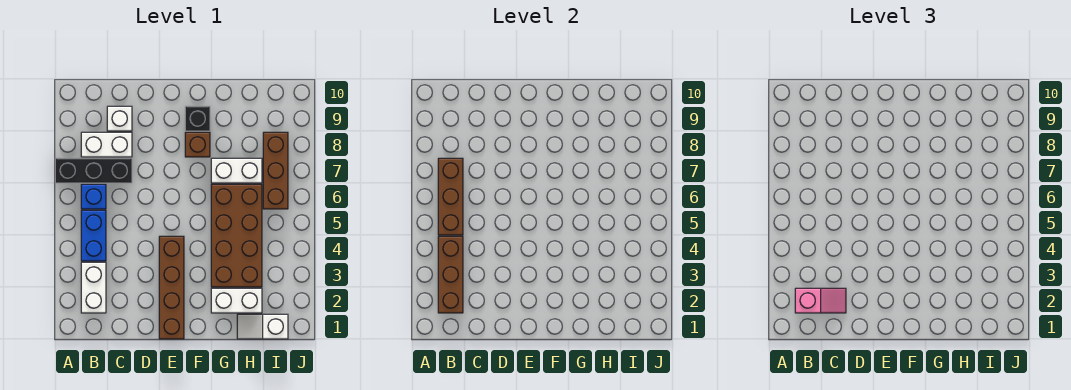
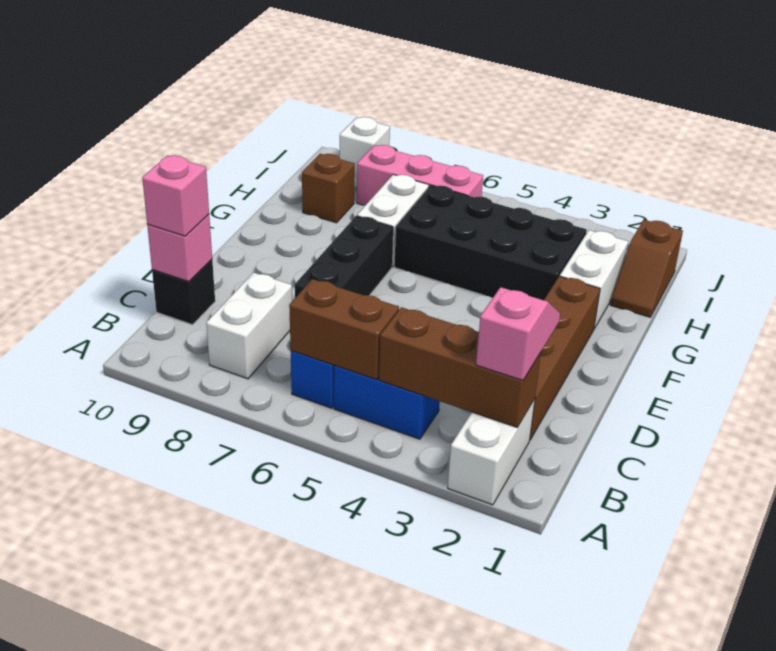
black 1x3 brick [55,158,132,183] -> black 1x3 brick moved to [295,216,393,298]
white 1x2 brick [81,262,106,313] -> white 1x2 brick turned to [448,399,535,505]
brown 1x3 brick [438,158,463,235] -> brown 1x2 brick [289,279,399,380]
white 1x1 brick [107,106,132,131] -> white 1x1 brick moved to [340,117,390,178]
none -> pink 1x1 brick [147,214,212,282]
none -> pink 1x1 brick [142,156,209,236]
brown 1x4 brick [159,236,184,339] -> brown 1x4 brick turned to [530,276,600,440]
brown 1x1 brick [185,132,210,157] -> brown 1x1 brick moved to [302,154,355,223]
black 1x1 brick [185,106,210,131] -> black 1x1 brick moved to [152,260,215,325]
brown 2x4 brick [211,184,262,287] -> black 2x4 brick [394,185,587,300]
white 1x2 slope [237,314,288,339] -> brown 1x2 slope [611,220,683,317]
brown 1x3 brick [263,132,288,209] -> pink 1x3 brick [357,145,483,205]

